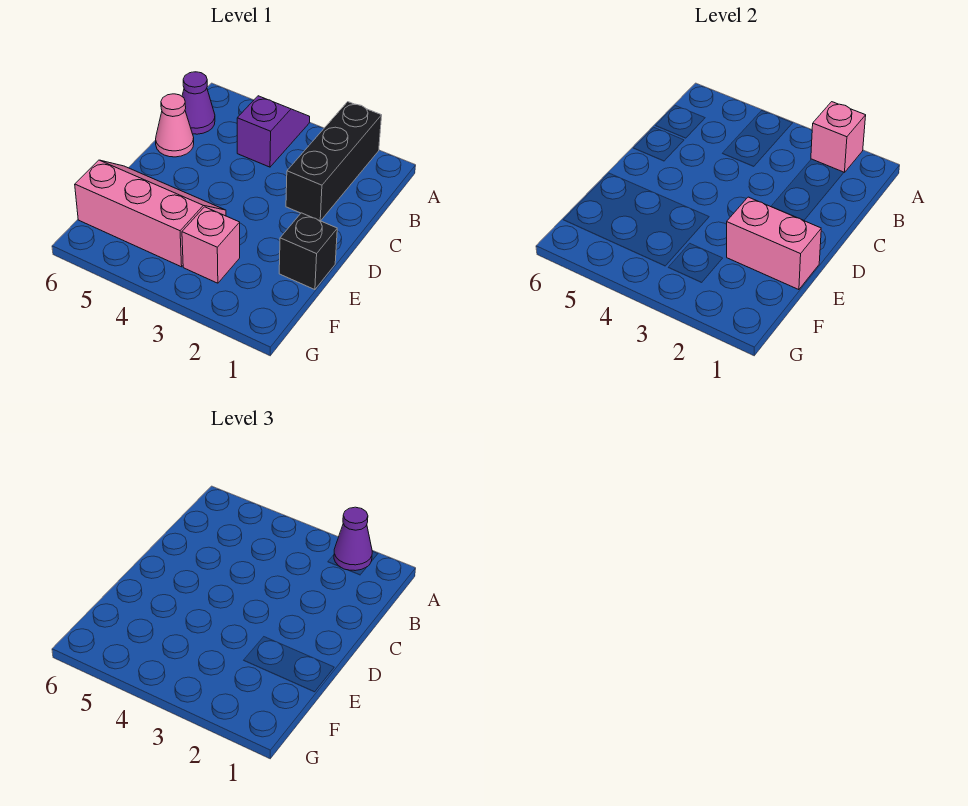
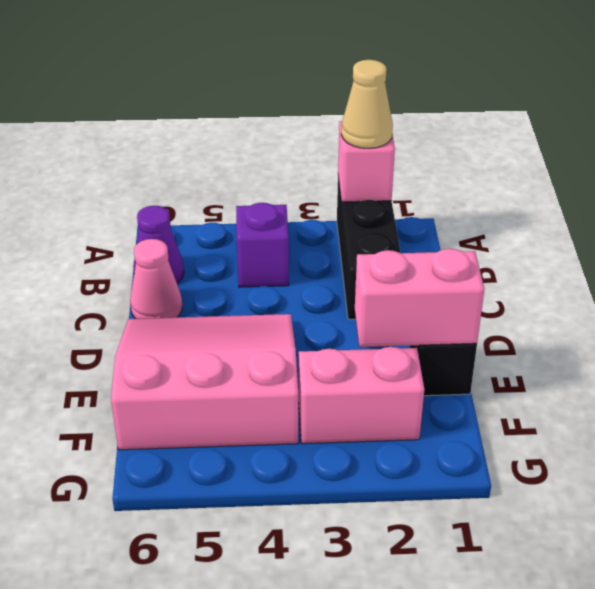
purple 1x1 cone [334,507,372,571] -> tan 1x1 cone [341,60,393,148]
pink 2x3 slope [75,160,226,267] -> pink 3x3 slope [111,314,298,450]
pink 1x1 brick [182,207,240,283] -> pink 1x2 brick [299,347,424,444]

